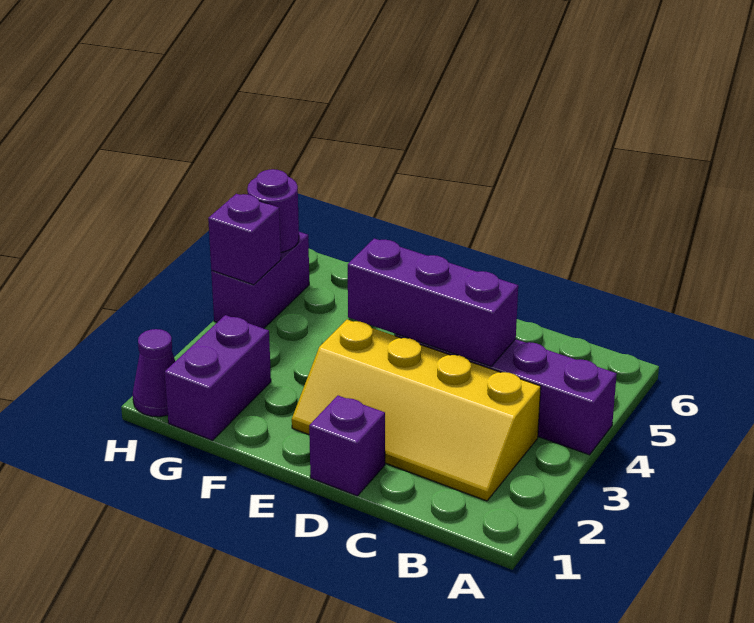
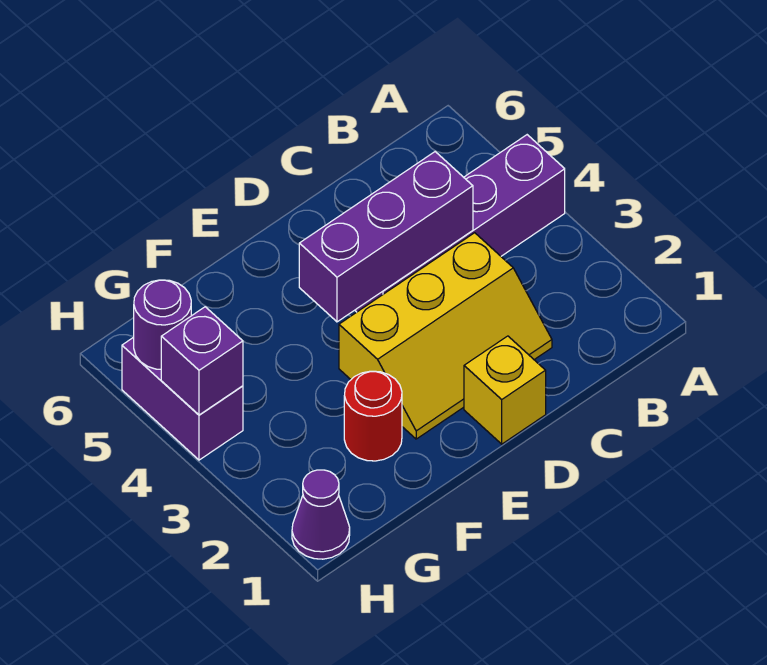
yellow 2x4 slope [292,320,541,501] -> yellow 2x3 slope [339,233,552,439]
purple 1x1 brick [309,396,385,496] -> yellow 1x1 brick [464,336,546,444]
none -> red 1x1 round brick [344,371,402,461]
purple 1x2 brick [165,315,271,440] -> none

